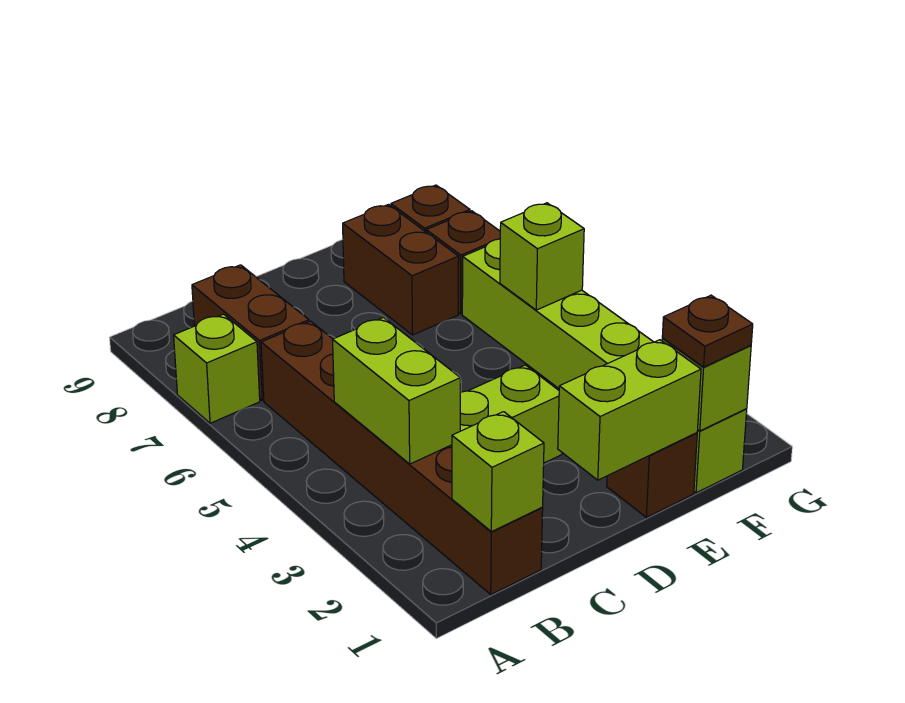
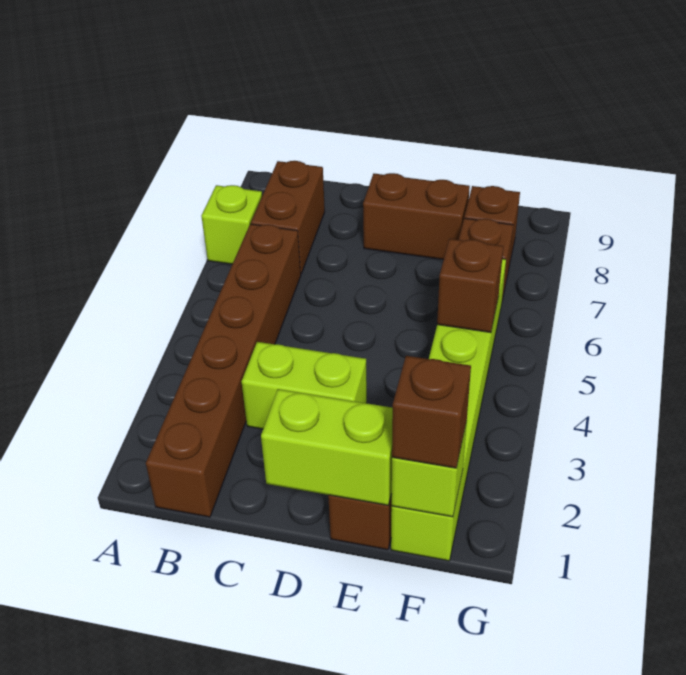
lime 1x1 brick [452,412,544,532] -> none
lime 1x2 brick [333,317,460,464] -> none
brown 1x2 brick [343,205,459,335] -> brown 1x2 brick turned to [363,173,470,260]
brown 1x1 plate [662,295,753,367] -> brown 1x1 brick [392,356,471,468]
lime 1x1 brick [500,203,584,310] -> brown 1x1 brick [437,239,503,333]

